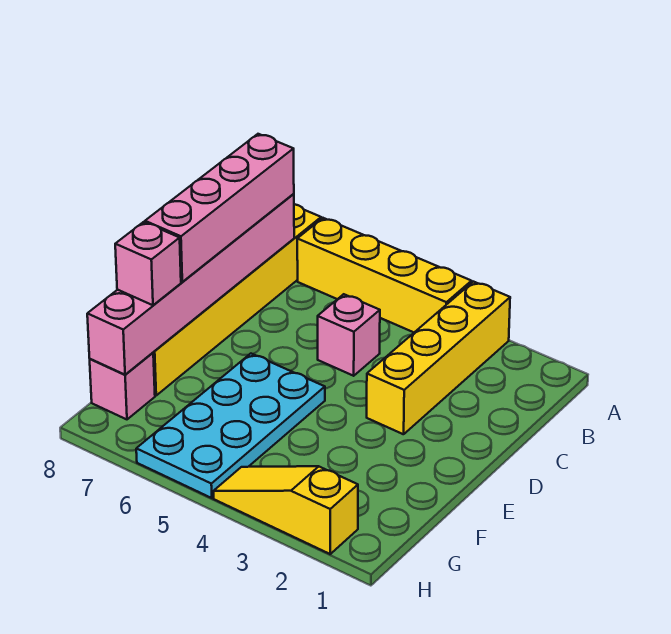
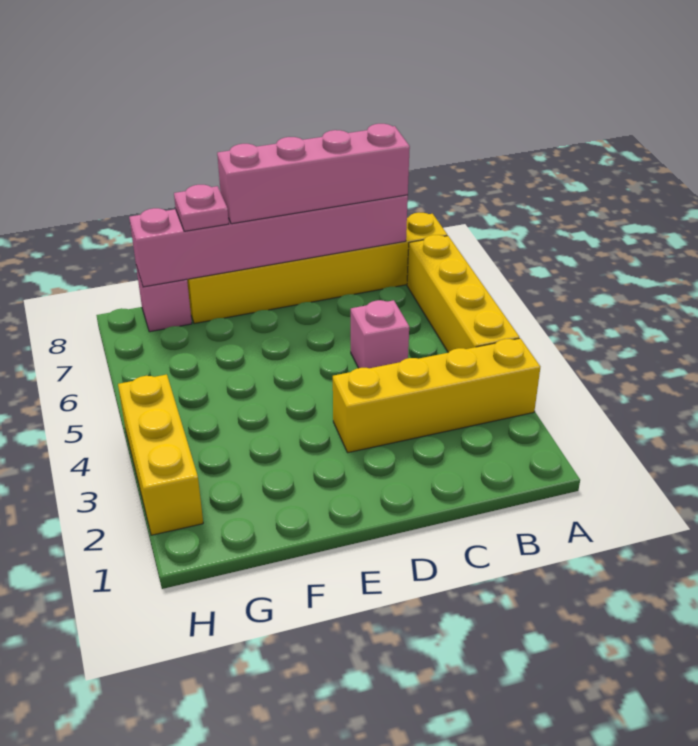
cyan 2x4 plate [136,354,325,498] -> none
pink 1x1 brick [115,222,181,305] -> pink 1x1 plate [174,185,229,231]
yellow 1x3 slope [213,466,358,554] -> yellow 1x3 brick [118,374,203,535]

